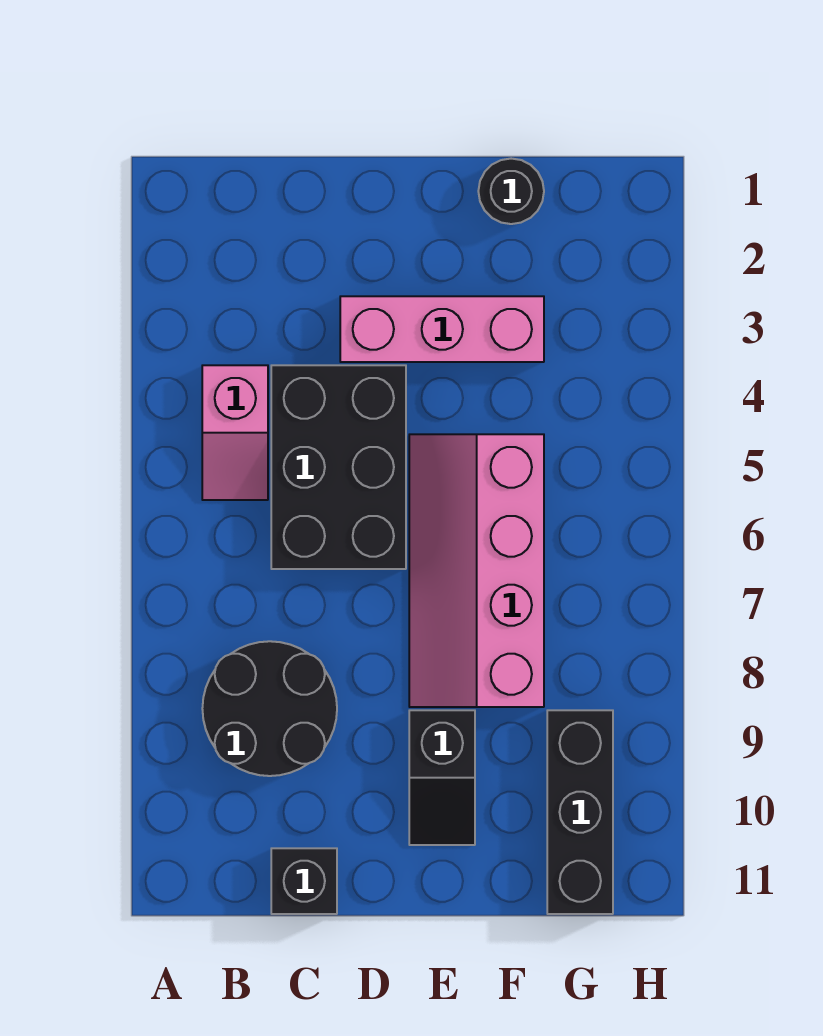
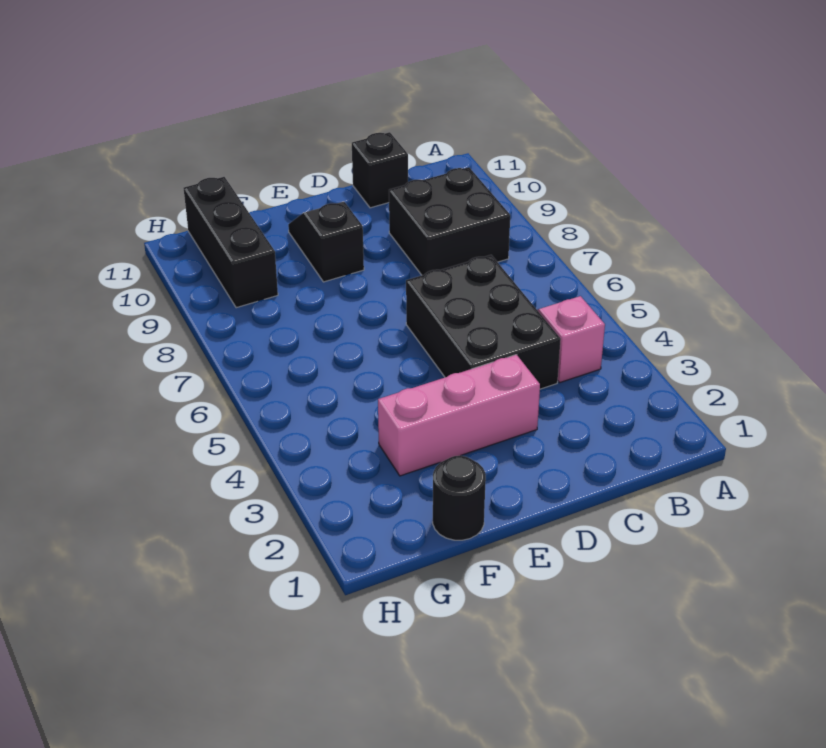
black 2x2 round brick [202,641,337,776] -> black 2x2 brick [389,167,510,275]
pink 2x4 slope [409,434,544,707] -> none

